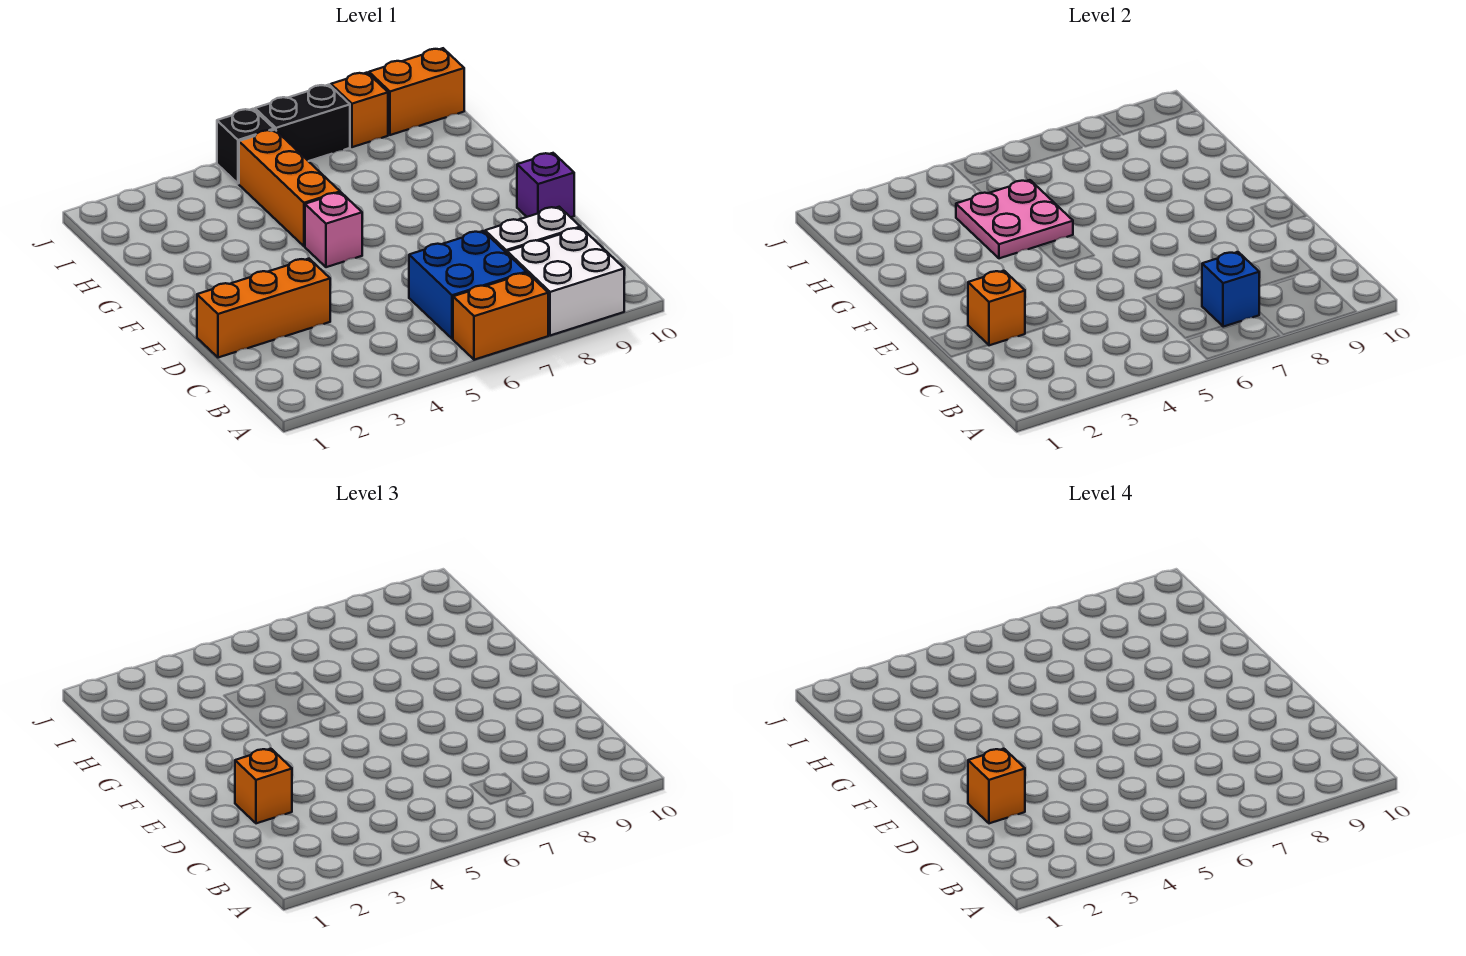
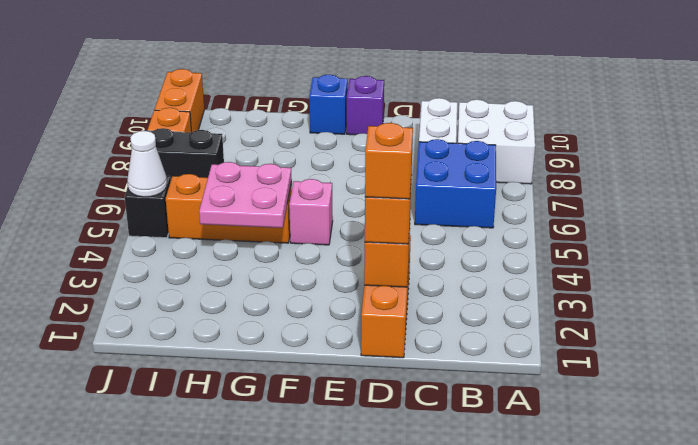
orange 1x2 brick [453,273,548,360] -> none
blue 1x1 brick [1202,252,1260,327] -> blue 1x1 brick moved to [309,75,348,134]
none -> white 1x1 cone [127,131,167,197]
black 1x2 brick [255,85,350,161] -> black 1x2 brick turned to [149,128,224,179]

